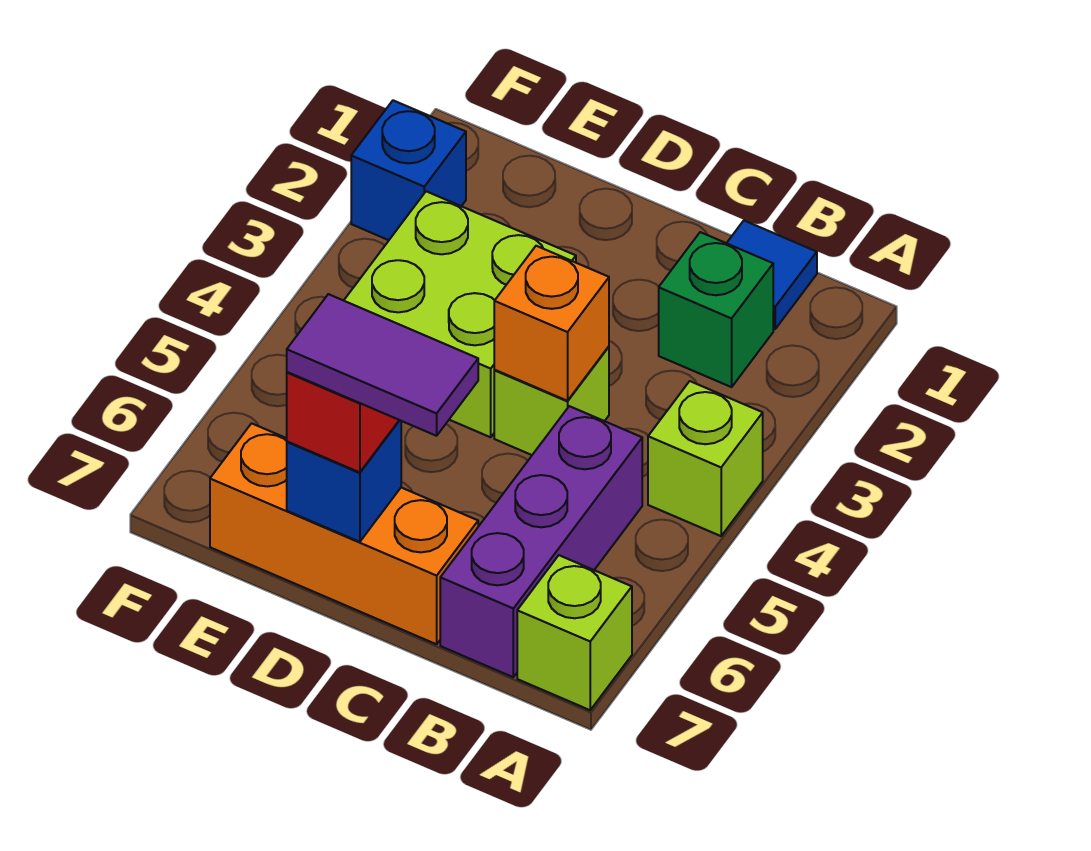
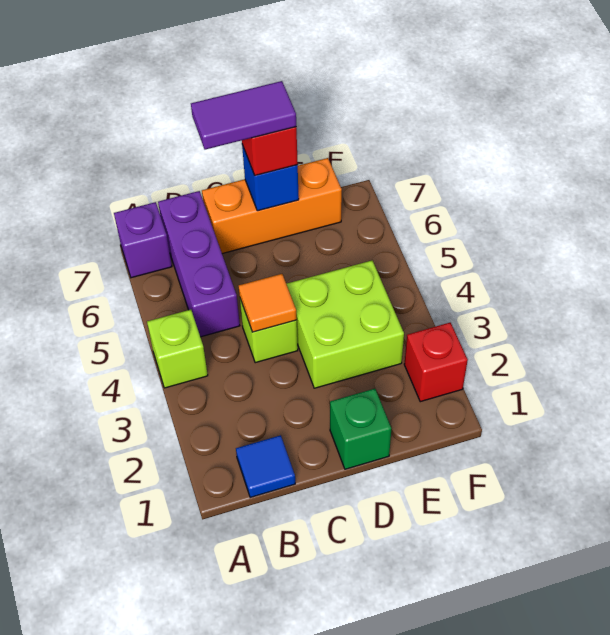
lime 1x1 brick [517,555,632,710] -> purple 1x1 brick [114,202,172,278]
green 1x1 brick [659,232,773,387] -> green 1x1 brick moved to [330,389,391,469]
orange 1x1 brick [494,246,609,401] -> orange 1x1 tile [239,274,297,332]
blue 1x1 brick [351,100,466,240] -> red 1x1 brick [404,323,468,402]

